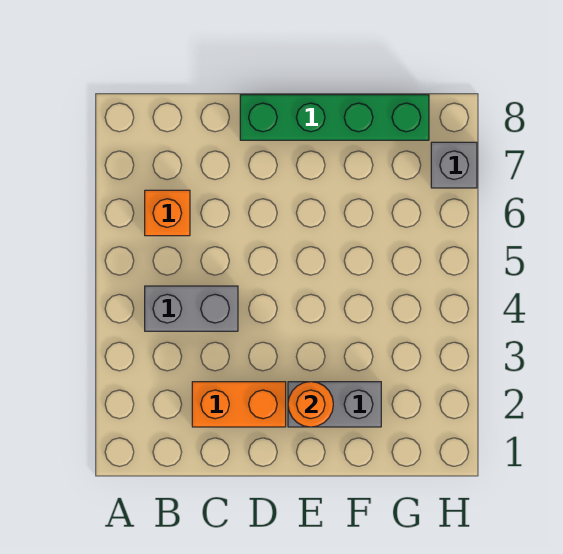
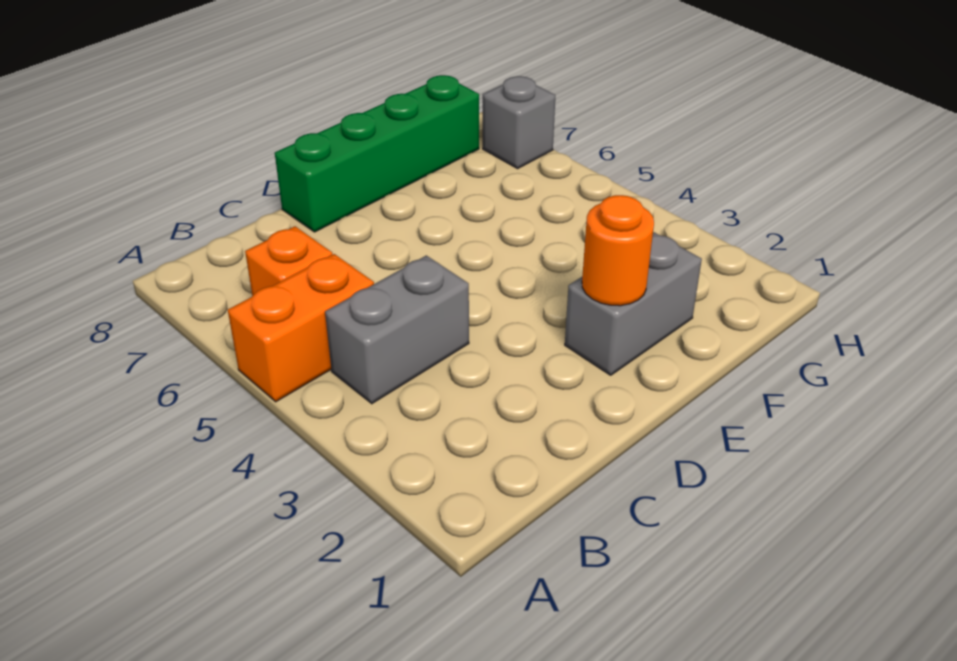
orange 1x2 brick [192,382,286,427] -> orange 1x2 brick moved to [228,254,374,402]

